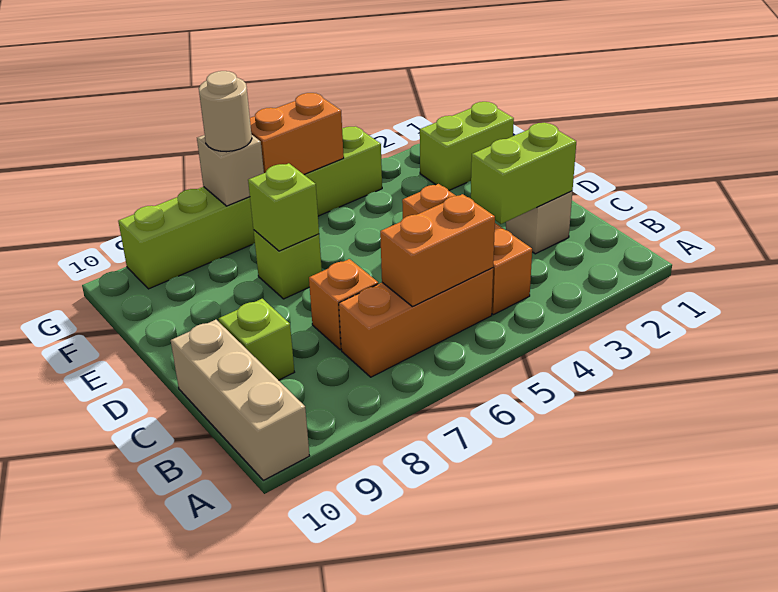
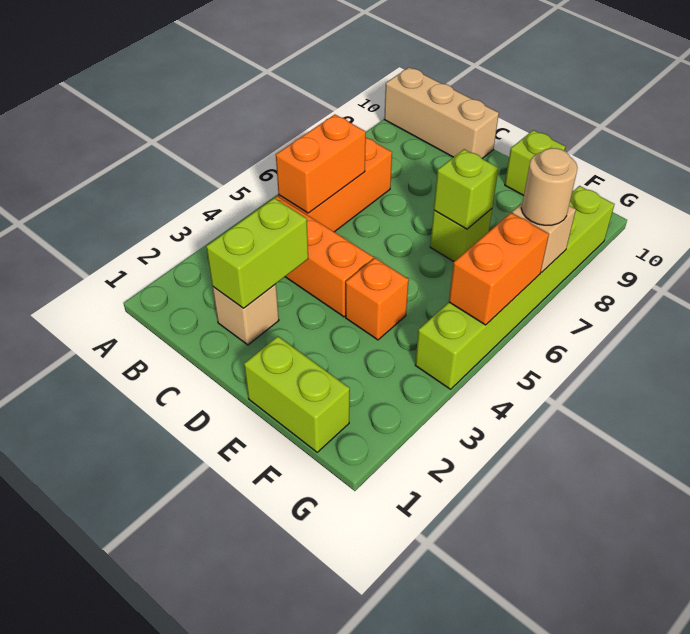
orange 1x1 brick [309,259,378,350] -> orange 1x1 brick moved to [346,258,409,340]
lime 1x1 brick [219,299,294,380] -> lime 1x1 brick moved to [505,130,565,196]
lime 1x2 brick [420,102,514,191] -> lime 1x2 brick turned to [244,336,350,452]

